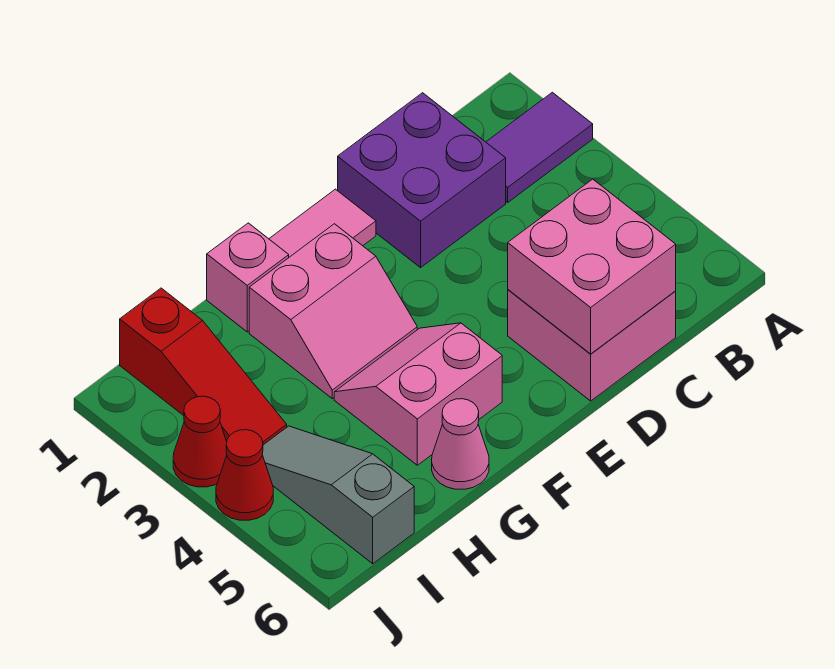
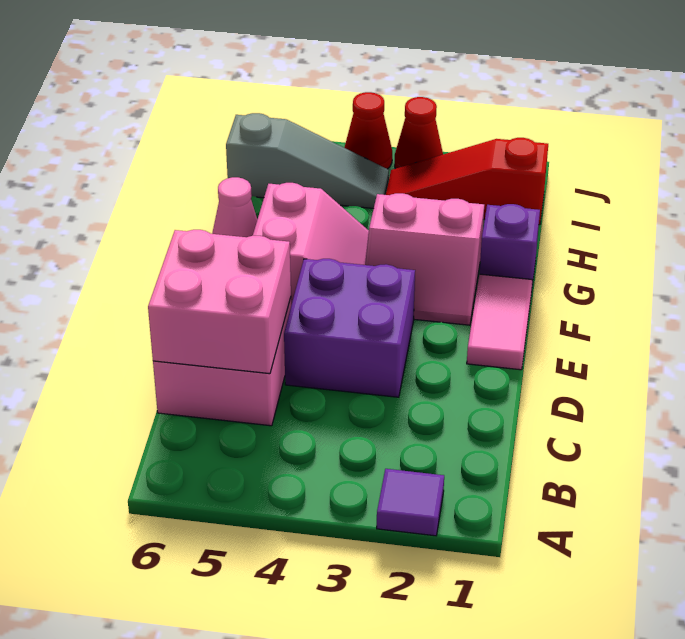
purple 1x2 tile [486,92,593,202] -> purple 1x1 tile [377,469,444,536]
purple 2x2 brick [338,93,506,268] -> purple 2x2 brick moved to [284,259,415,397]
pink 2x2 slope [249,224,417,398] -> pink 2x2 slope turned to [365,193,484,325]
pink 1x1 brick [207,223,289,332] -> purple 1x1 brick [480,204,540,285]

